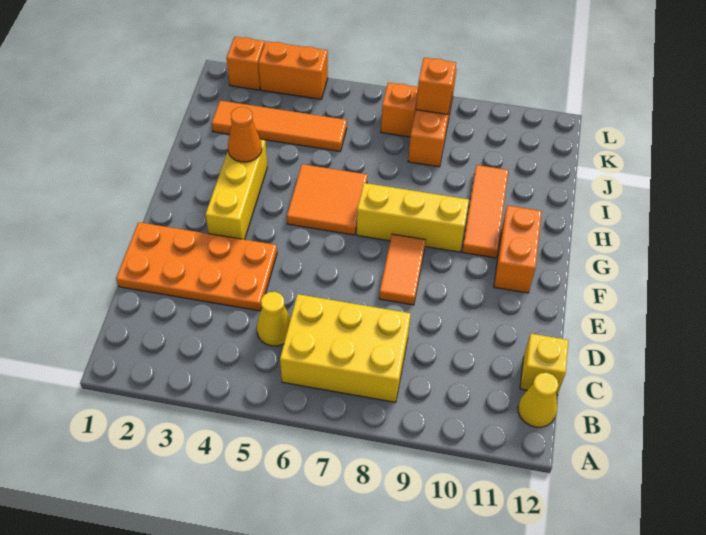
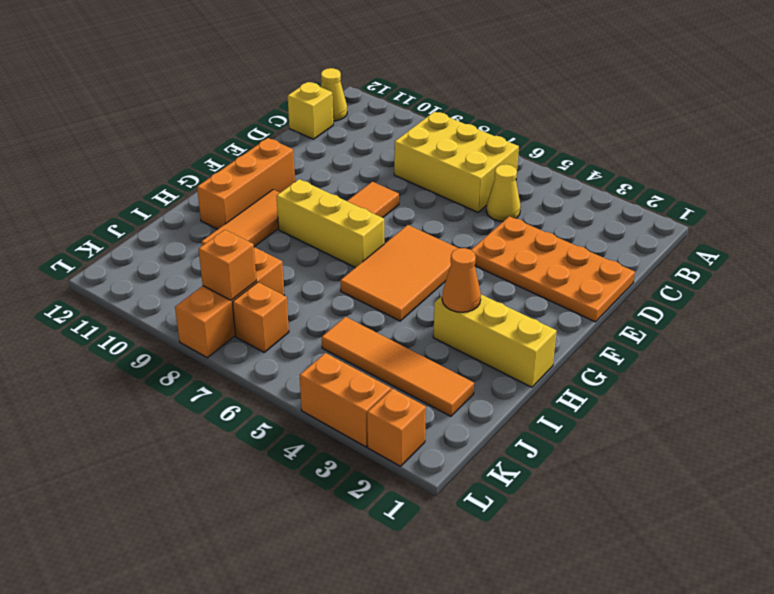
yellow 1x3 brick [206,139,267,240] -> yellow 1x3 brick turned to [433,295,556,387]
orange 1x2 brick [494,205,542,293] -> orange 1x3 brick [197,138,295,229]
orange 2x2 tile [287,164,368,235] -> orange 2x3 tile [340,225,459,321]

